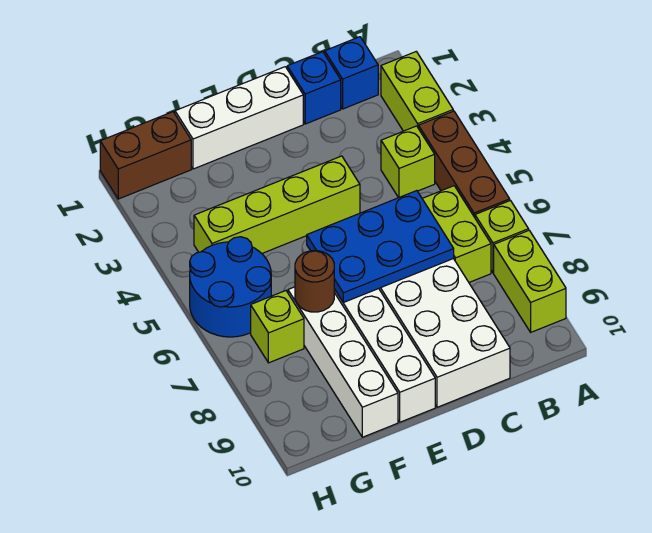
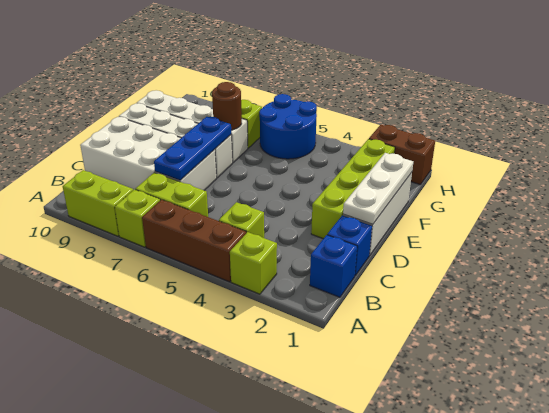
lime 1x2 brick [381,52,453,131] -> lime 1x1 brick [230,232,277,294]
blue 2x3 plate [307,191,454,302] -> blue 1x3 plate [154,117,231,180]
none -> white 1x3 plate [343,153,413,224]
lime 1x4 brick [194,156,360,253] -> lime 1x4 brick moved to [311,139,395,239]
brown 1x2 brick [100,112,191,199] -> brown 1x2 brick turned to [369,125,435,185]

